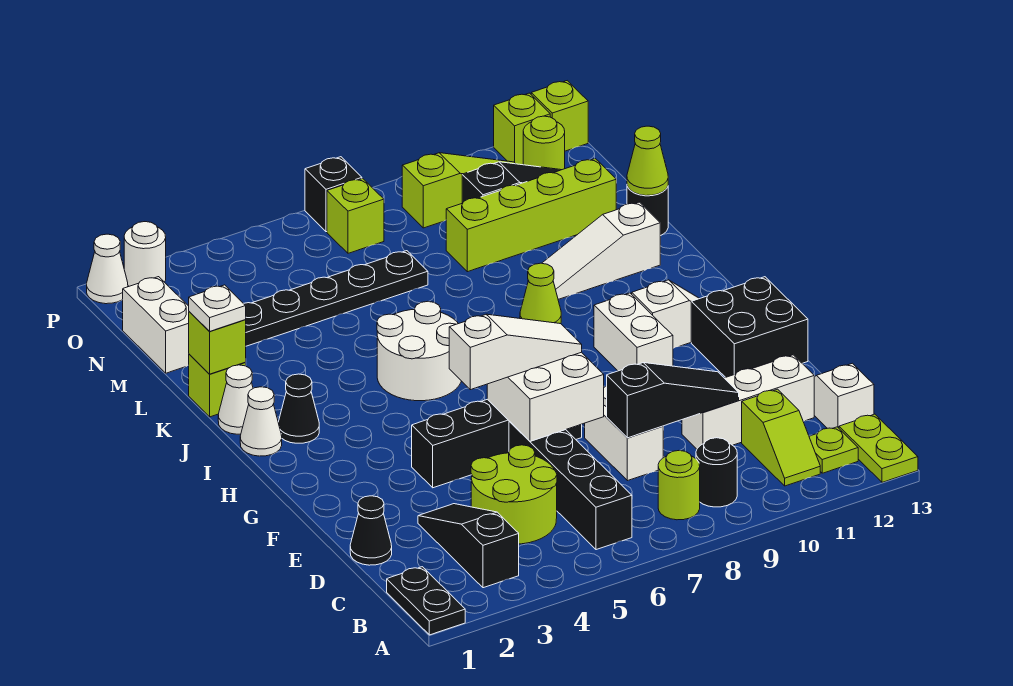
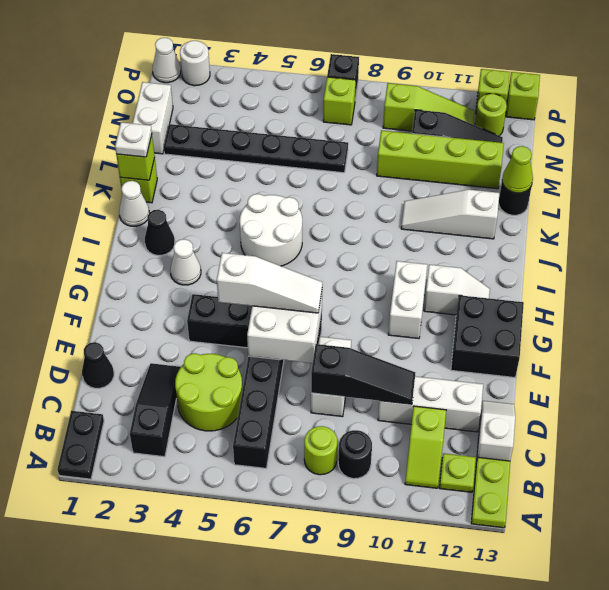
white 1x1 cone [240,387,282,456] -> white 1x1 cone moved to [170,239,201,285]
lime 1x1 cone [520,263,561,324] -> none

